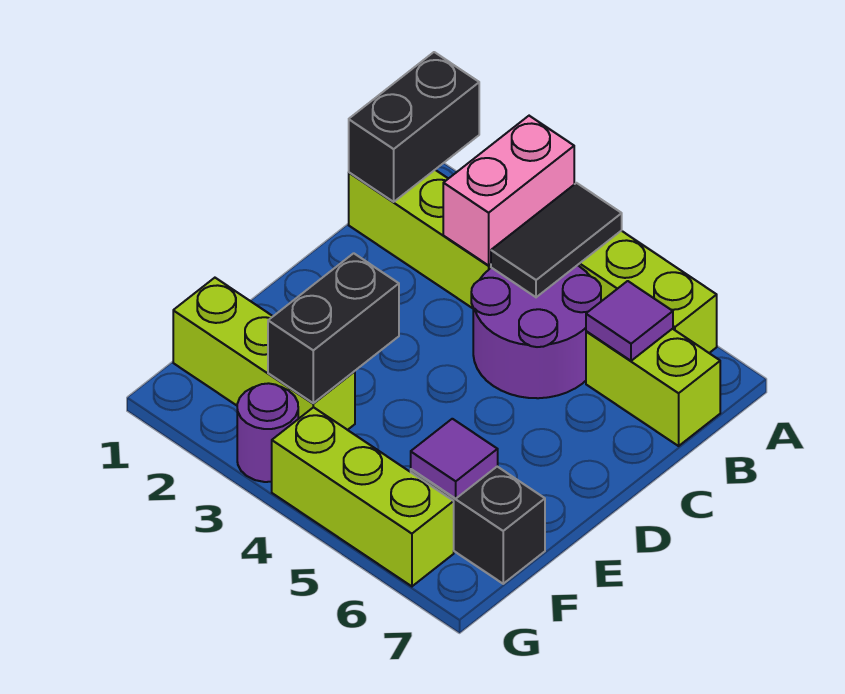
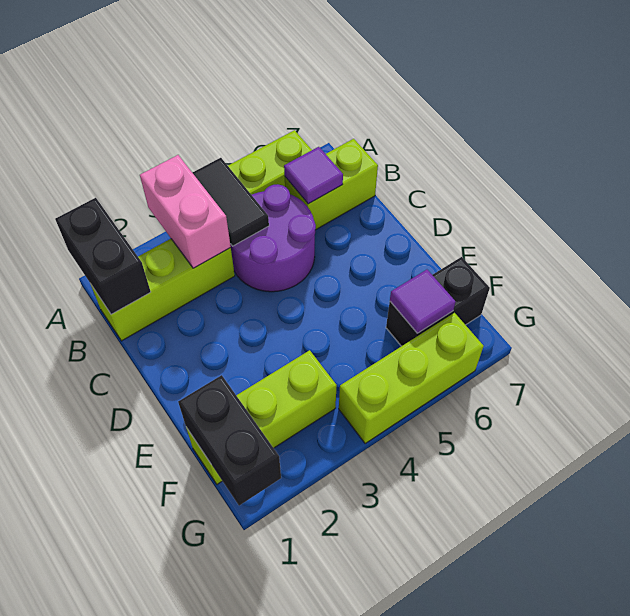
black 1x2 brick [268,253,399,403] -> black 1x2 brick moved to [178,375,281,506]
purple 1x1 round brick [237,383,298,482] -> none

